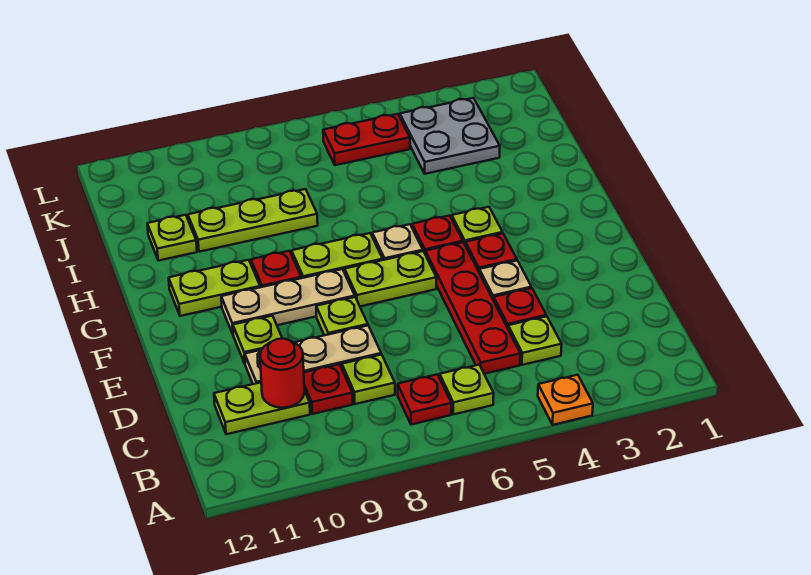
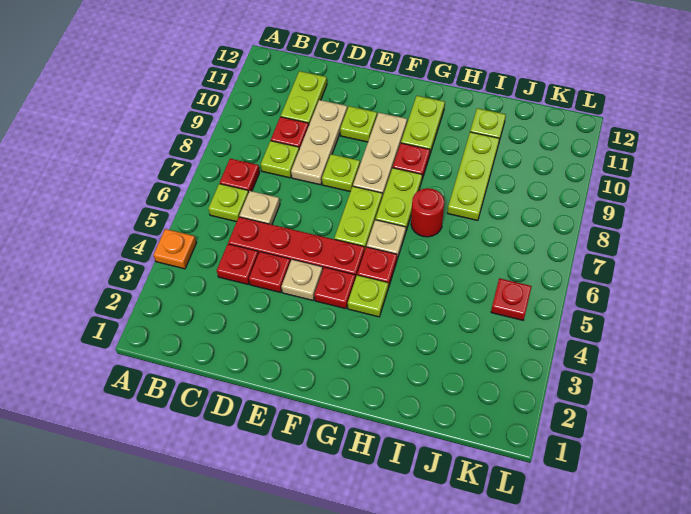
lime 1x1 plate [508,316,562,365] -> red 1x1 plate [217,244,258,284]
none -> tan 1x1 plate [239,191,280,225]
red 1x1 round brick [260,339,304,408] -> red 1x1 round brick moved to [411,188,444,237]
grey 2x2 plate [400,98,500,174] -> none
red 1x2 plate [323,114,410,165] -> red 1x1 plate [491,278,532,320]

